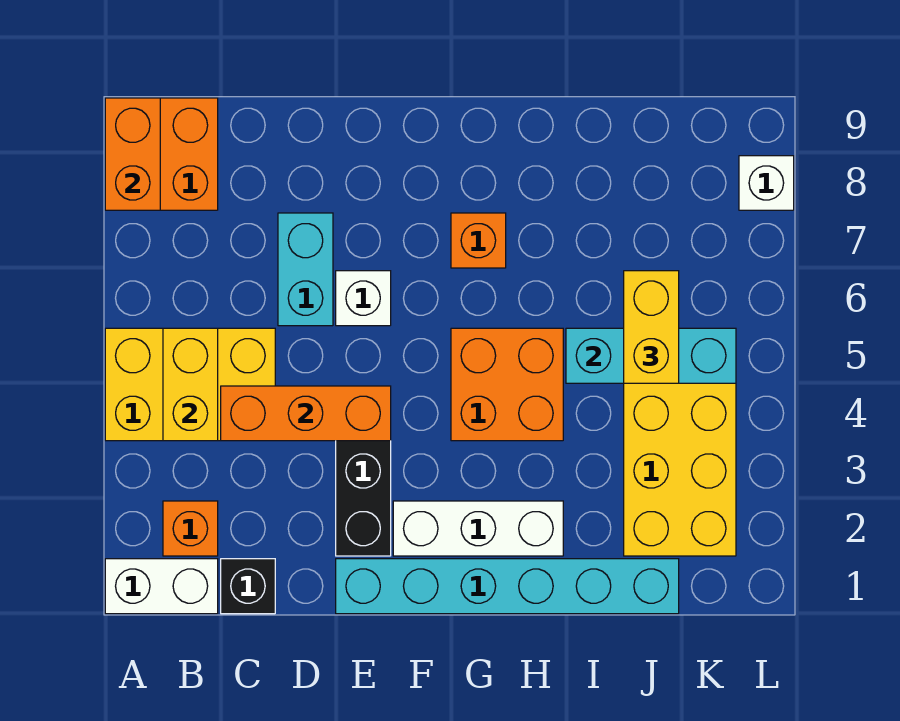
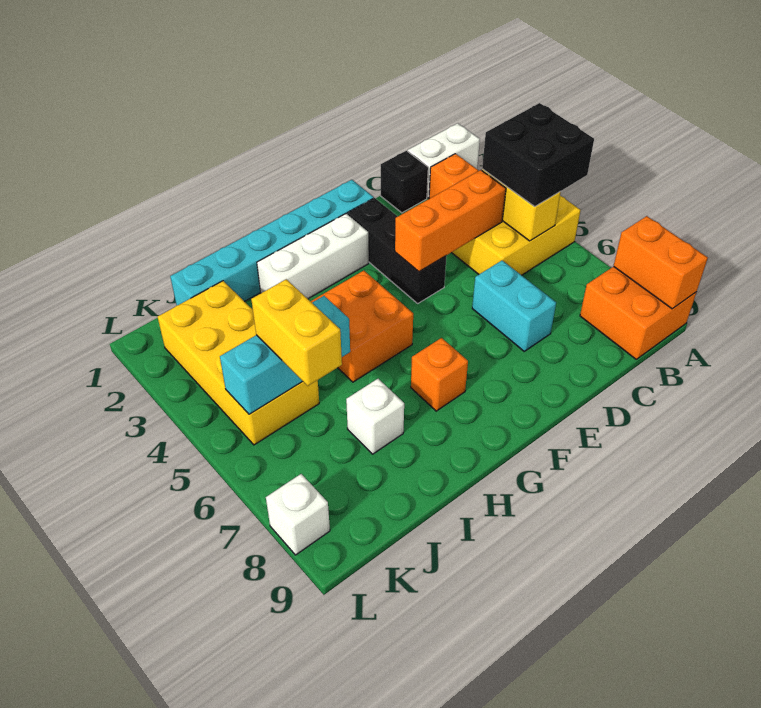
none -> black 2x2 brick [482,103,594,207]
white 1x1 brick [336,271,391,326] -> white 1x1 brick moved to [346,379,404,454]

